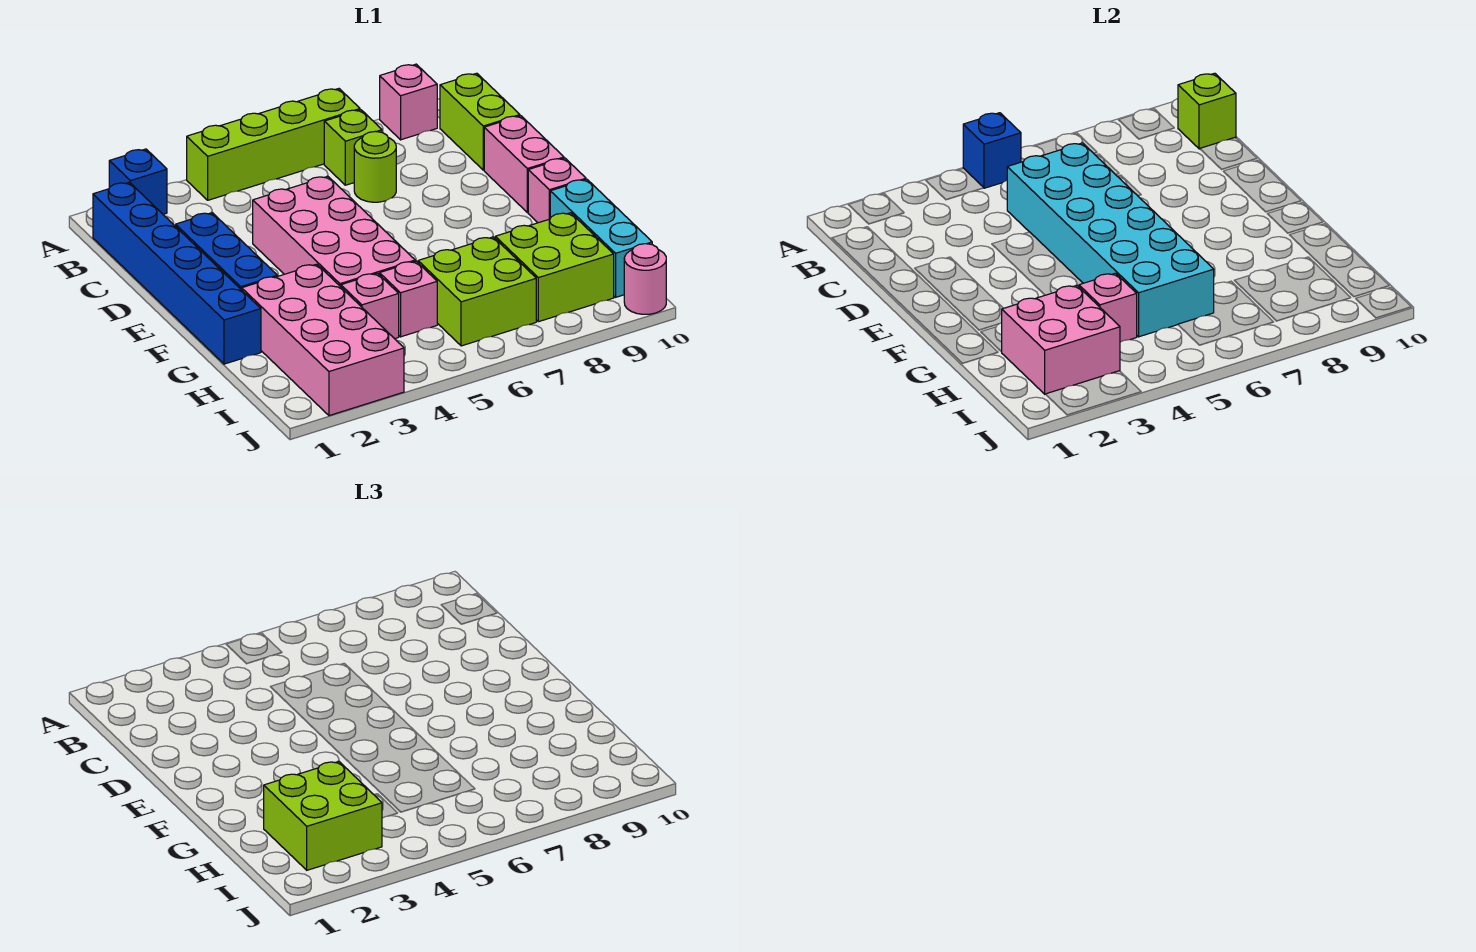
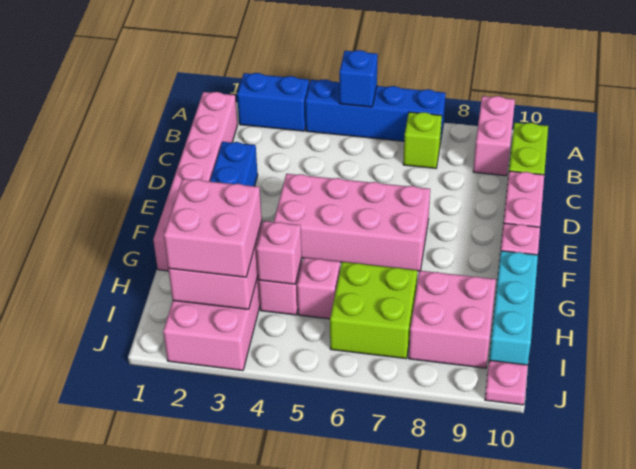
blue 1x1 brick [109,149,167,214] -> blue 1x2 brick [237,73,309,131]
lime 1x4 brick [187,89,360,200] -> blue 1x4 brick [305,79,446,143]
pink 1x1 brick [380,64,437,140] -> pink 1x2 brick [473,96,515,176]
blue 1x6 brick [93,182,261,364] -> pink 1x6 brick [153,92,237,271]
lime 1x1 brick [1178,73,1236,149] -> none
cyan 2x6 brick [1007,143,1214,337] -> none
lime 1x1 round brick [354,131,396,202] -> none
pink 2x4 brick [253,176,415,287] -> pink 2x4 brick turned to [274,174,430,271]
lime 2x2 brick [264,762,382,870] -> pink 2x2 brick [164,179,262,277]
lime 2x2 brick [495,213,614,322] -> pink 2x2 brick [409,270,496,368]
pink 1x1 round brick [624,244,666,314] -> pink 1x1 plate [485,360,528,405]

